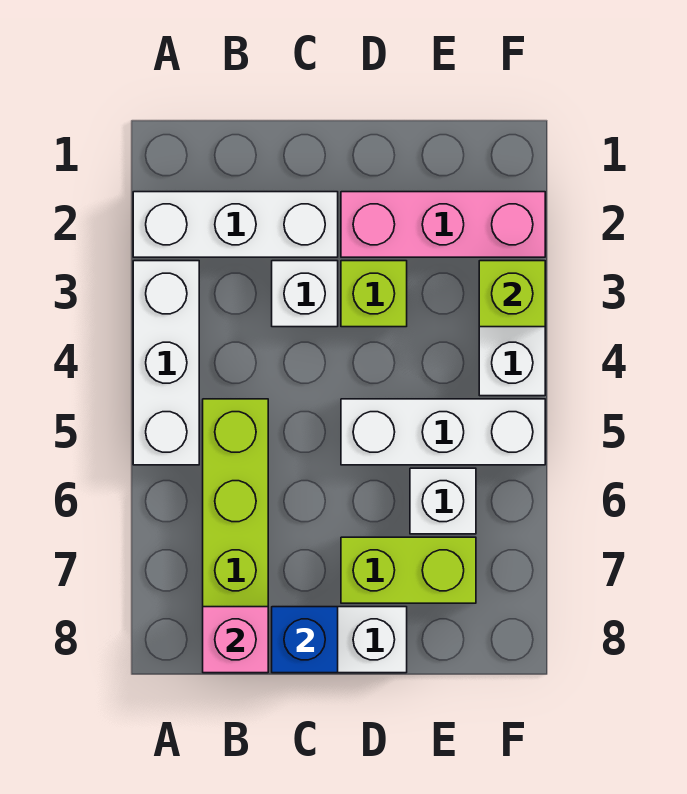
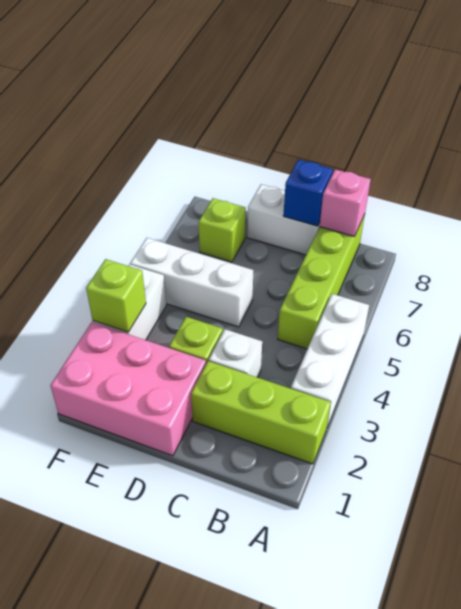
white 1x3 brick [133,192,338,257] -> lime 1x3 brick [191,361,331,464]
pink 1x3 brick [341,192,545,257] -> pink 2x3 brick [50,322,206,456]
lime 1x2 brick [341,537,476,603] -> lime 1x1 brick [199,198,246,262]
white 1x1 brick [410,468,476,534] -> none

